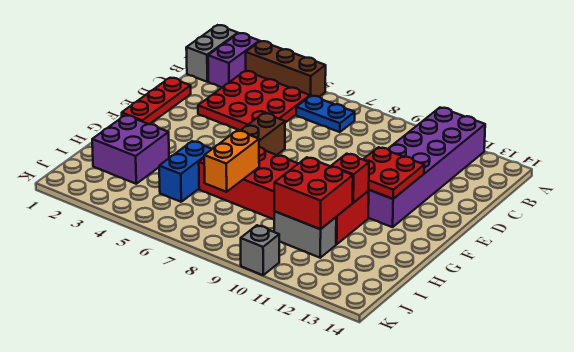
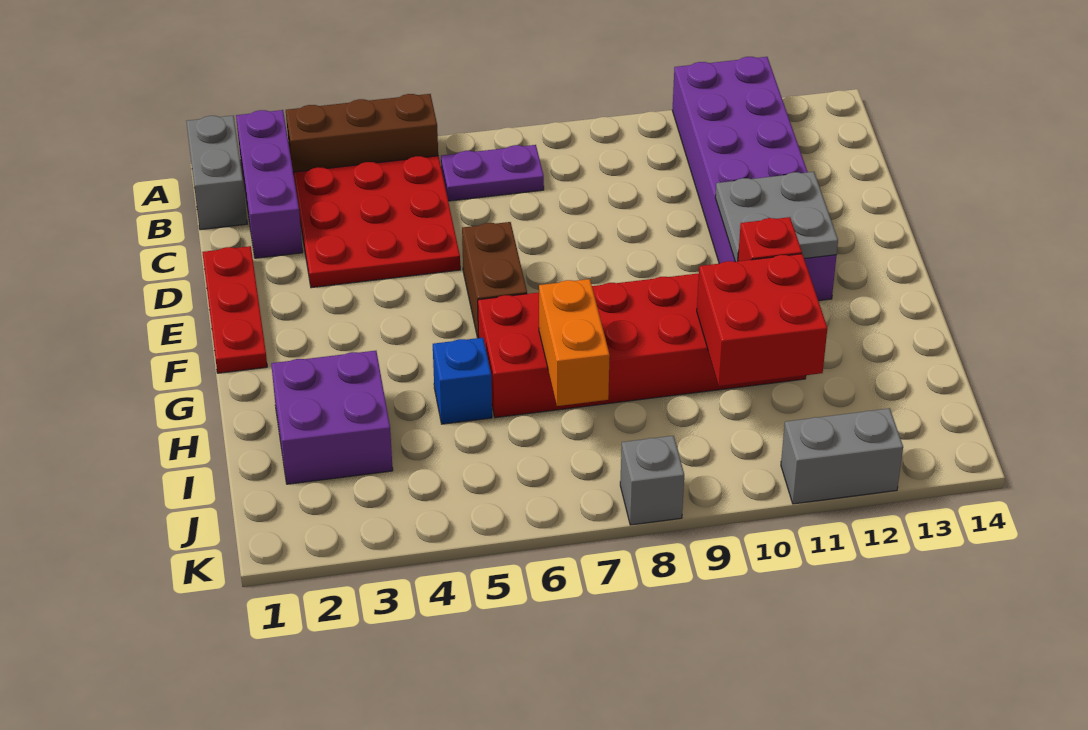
purple 1x2 brick [208,33,260,87] -> purple 1x3 brick [236,110,303,258]
blue 1x2 plate [296,96,355,132] -> purple 1x2 plate [441,145,544,201]
red 2x2 plate [363,147,424,199] -> grey 2x2 plate [715,172,838,262]
blue 1x2 brick [159,141,212,202] -> blue 1x1 brick [433,338,492,424]
grey 1x2 brick [274,211,336,258] -> grey 1x2 brick moved to [781,408,903,504]
grey 1x1 brick [241,225,279,275] -> grey 1x1 brick moved to [620,436,684,525]

